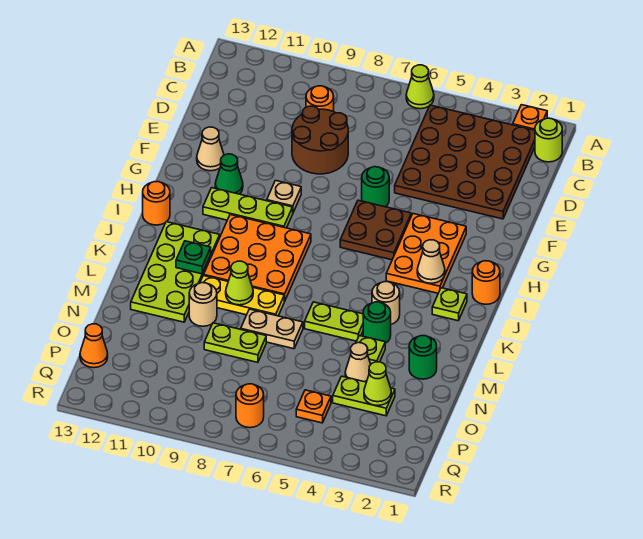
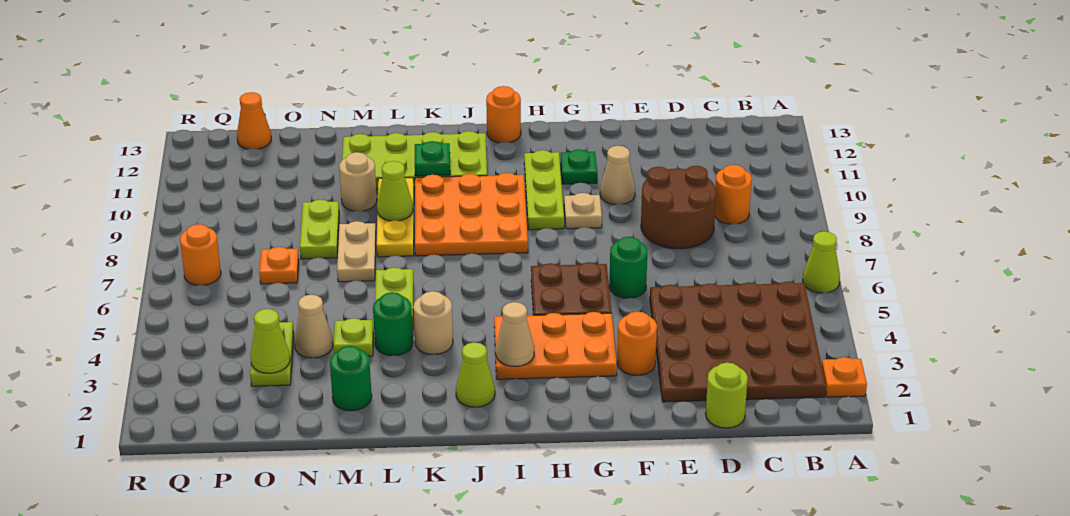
lime 1x1 round brick [535,118,562,162] -> lime 1x1 round brick moved to [706,363,748,428]
tan 1x1 cone [197,127,224,171] -> tan 1x1 cone moved to [600,146,635,205]
green 1x1 cone [215,154,243,194] -> green 1x1 plate [561,149,597,184]
orange 1x1 round brick [472,261,500,304] -> orange 1x1 round brick moved to [617,311,657,375]
lime 1x1 plate [432,288,467,321] -> lime 1x1 cone [456,342,495,407]
orange 1x1 plate [296,390,331,423] -> orange 1x1 plate moved to [259,247,299,284]

